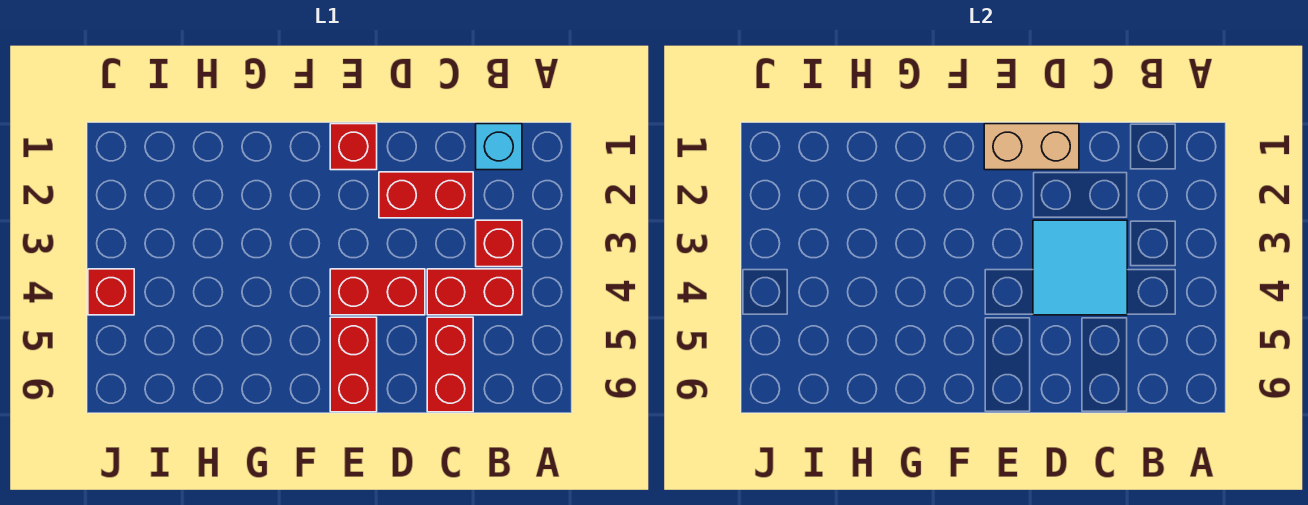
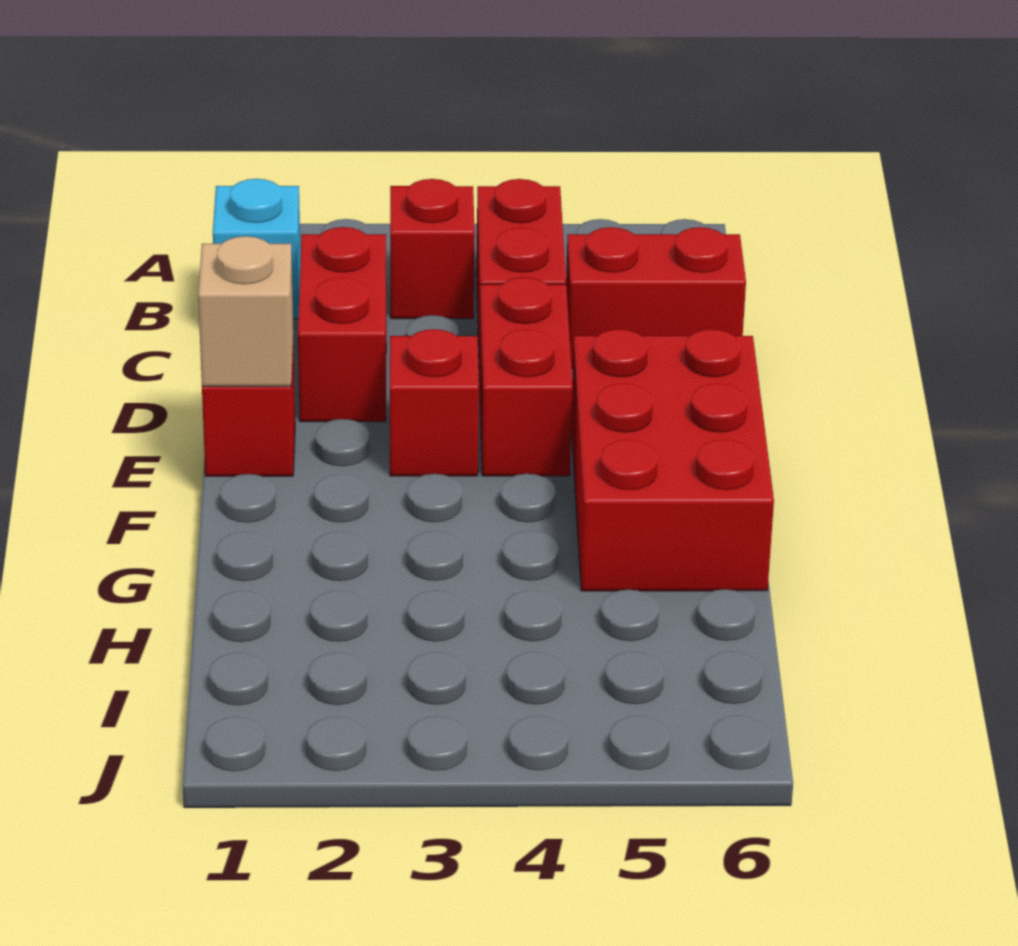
cyan 2x2 tile [1033,220,1127,315] -> none
tan 1x2 brick [984,124,1079,170] -> tan 1x1 brick [198,236,293,386]
red 1x2 brick [330,317,377,412] -> red 2x3 brick [571,329,774,591]
red 1x1 brick [88,269,134,315] -> red 1x1 brick moved to [390,329,479,476]

